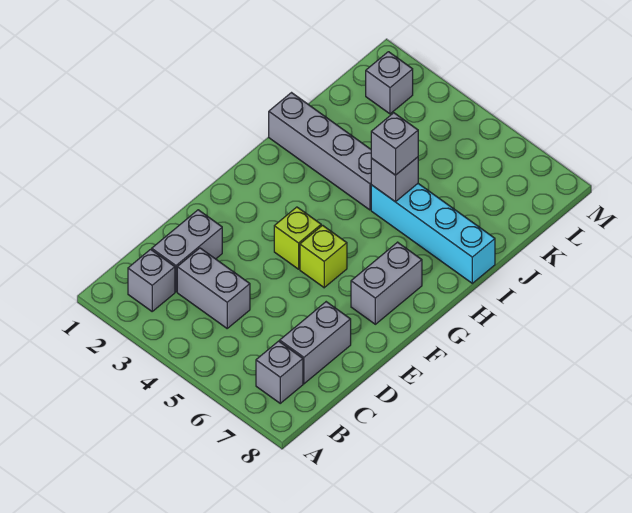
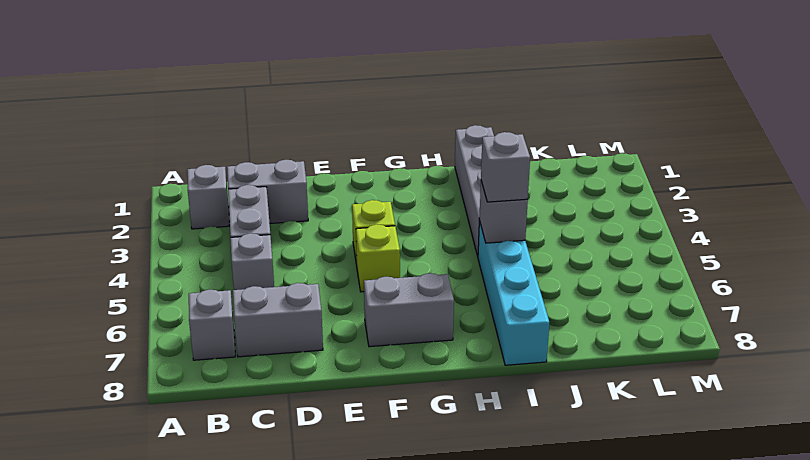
grey 1x1 brick [366,52,413,114] -> grey 1x1 brick moved to [230,233,274,290]

